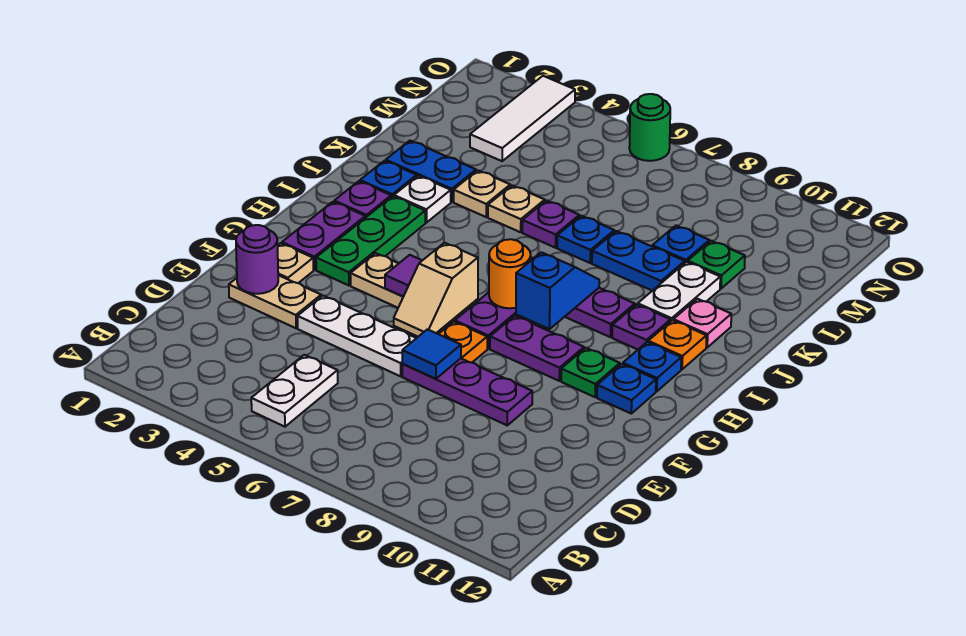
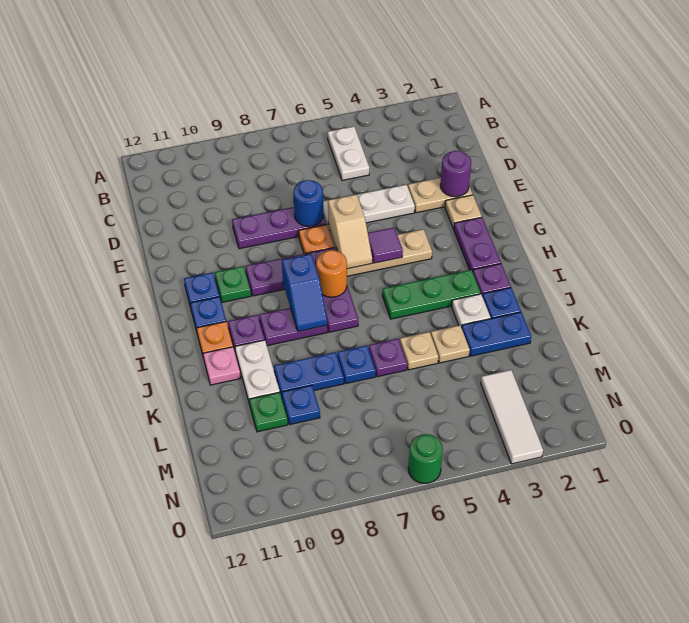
blue 1x1 tile [402,329,461,379] -> blue 1x1 round brick [294,180,323,226]
tan 1x2 slope [394,243,478,337] -> tan 1x2 slope turned to [328,194,372,269]
green 1x3 plate [316,196,425,285] -> green 1x3 plate turned to [382,270,481,319]

